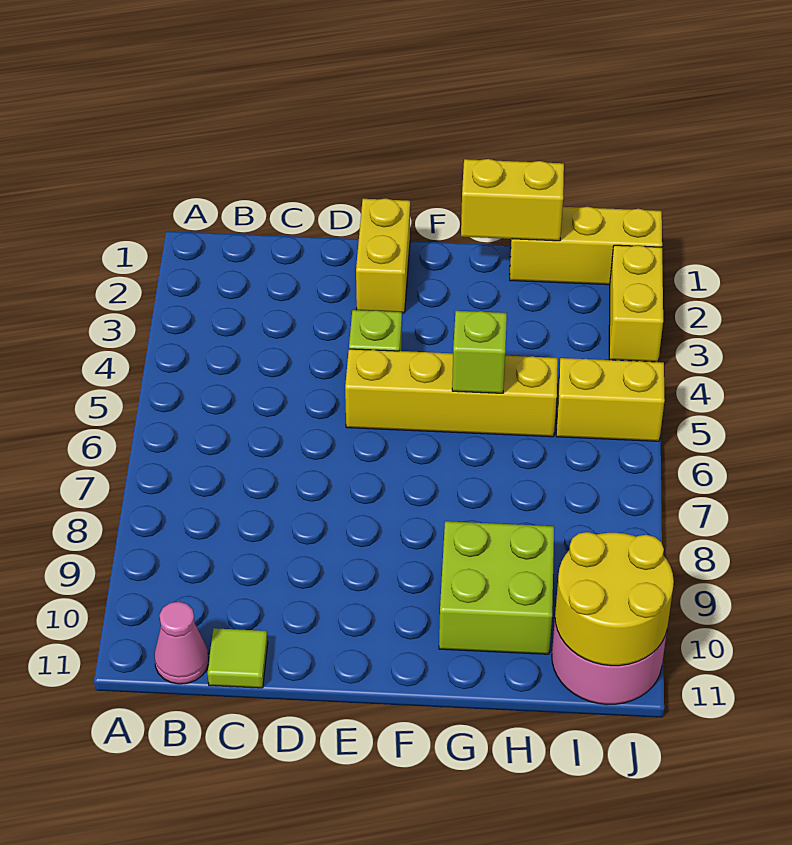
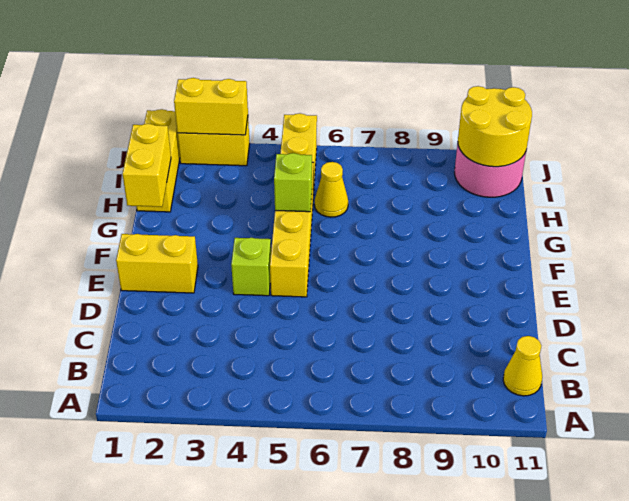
pink 1x1 cone [154,602,209,684] -> yellow 1x1 cone [503,336,542,396]
lime 1x1 tile [208,628,268,688] -> none
lime 2x2 brick [439,521,554,654] -> none
none -> yellow 1x1 cone [315,162,348,217]
none -> yellow 1x2 brick [174,78,248,135]

